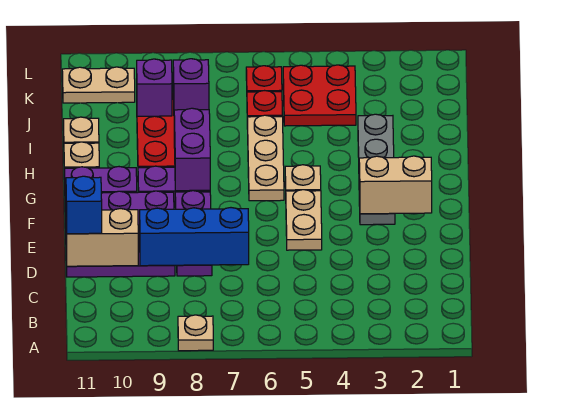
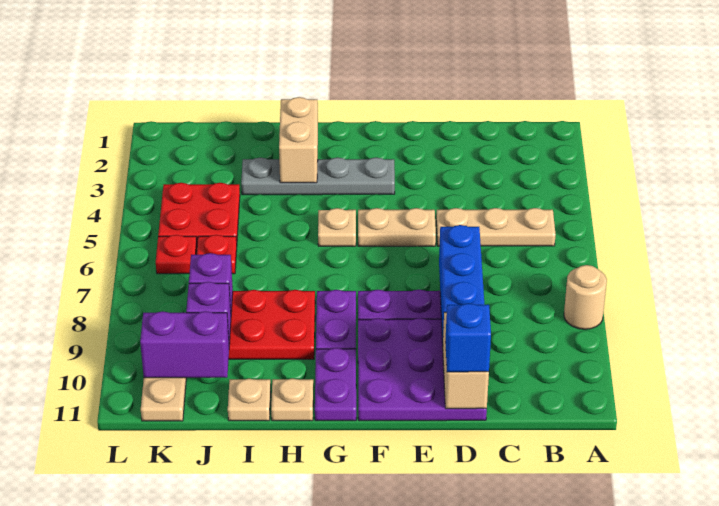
tan 1x1 plate [178,315,213,351] -> tan 1x1 round brick [564,265,607,329]
tan 1x2 brick [359,156,432,214] -> tan 1x2 brick moved to [279,97,318,183]
tan 1x3 plate [247,115,284,201] -> tan 1x3 plate moved to [436,208,556,246]
purple 1x2 brick [174,108,210,191] -> purple 1x2 brick moved to [140,311,229,378]

